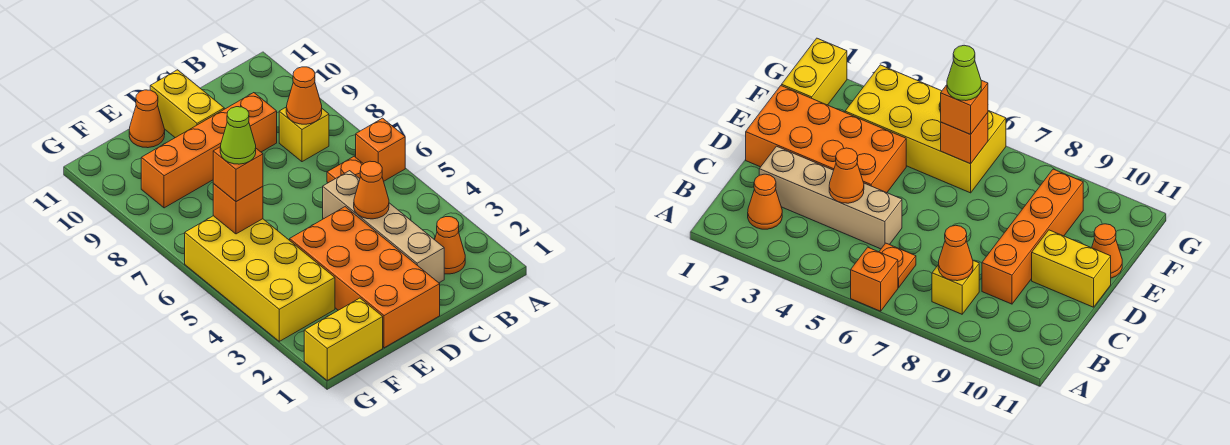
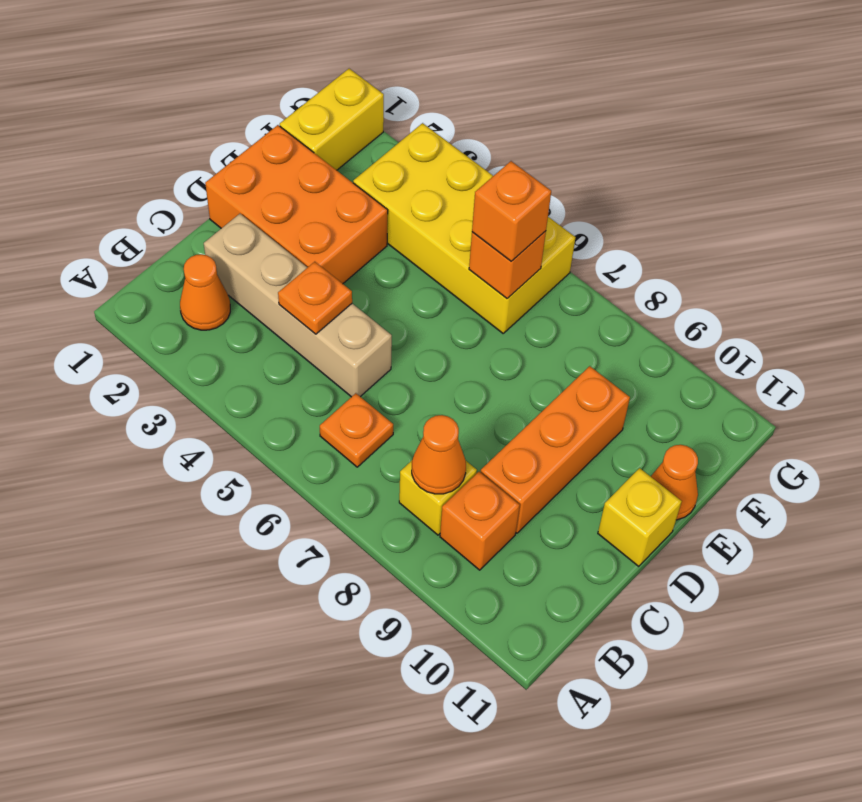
orange 1x1 brick [356,118,405,181] -> orange 1x1 brick moved to [440,472,520,570]
orange 1x1 cone [354,161,389,219] -> orange 1x1 plate [278,262,352,334]
orange 1x4 brick [141,93,277,208] -> orange 1x3 brick [481,366,630,533]
orange 2x4 brick [290,207,440,348] -> orange 2x3 brick [205,125,388,284]
yellow 1x2 brick [150,70,224,138] -> yellow 1x1 brick [598,468,682,566]
lime 1x1 cone [220,107,256,164] -> none

